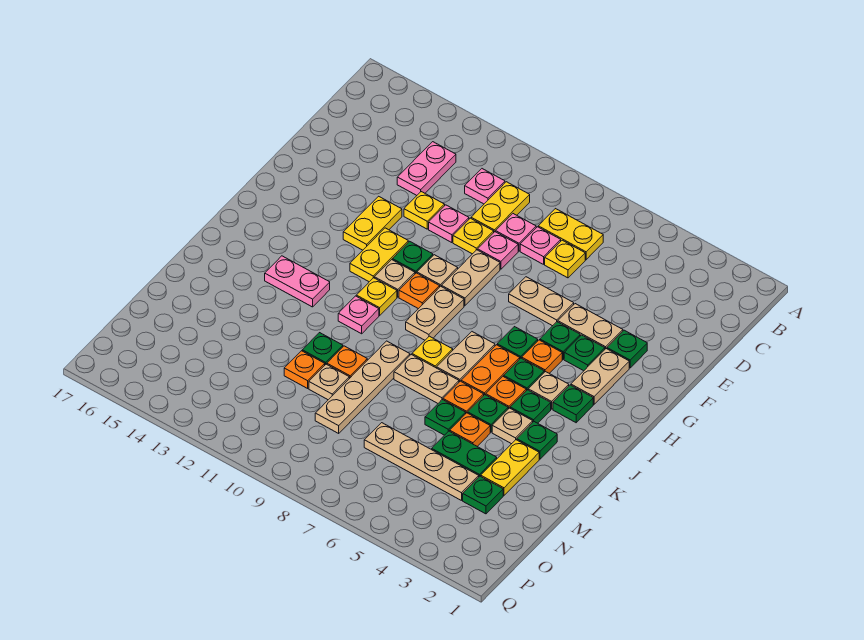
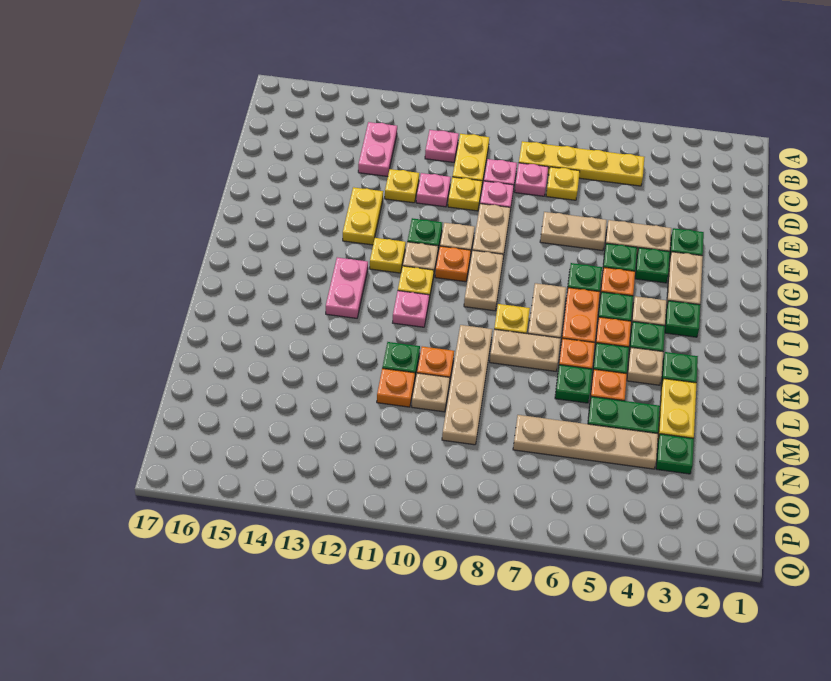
yellow 1x2 plate [538,209,603,260] -> yellow 1x4 plate [519,141,645,186]
yellow 1x2 plate [350,228,408,282] -> yellow 1x1 plate [370,238,406,273]
pink 1x2 plate [265,256,330,307] -> pink 1x2 plate turned to [326,257,368,318]

